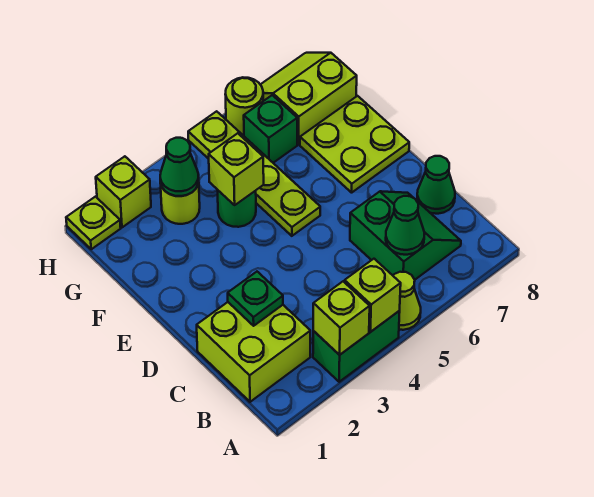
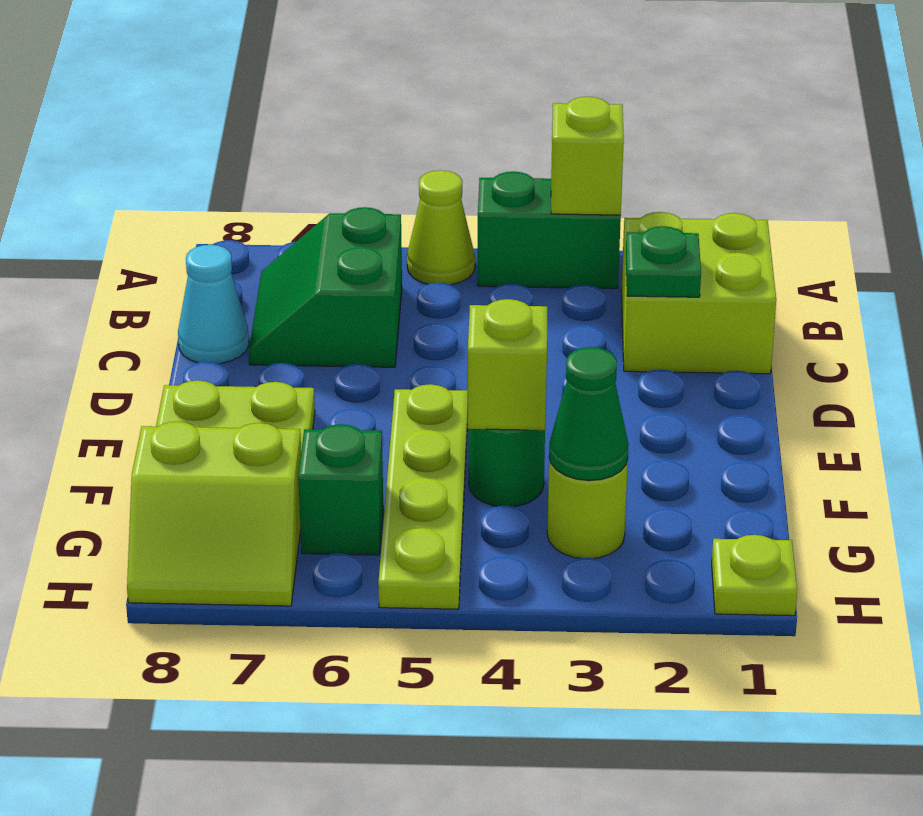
lime 1x1 brick [345,259,401,332] -> none
green 1x1 cone [386,196,424,255] -> none
green 1x1 cone [417,156,455,214] -> cyan 1x1 cone [178,245,249,364]
lime 1x1 brick [96,156,151,227] -> none
lime 1x1 round brick [225,77,263,135] -> none

